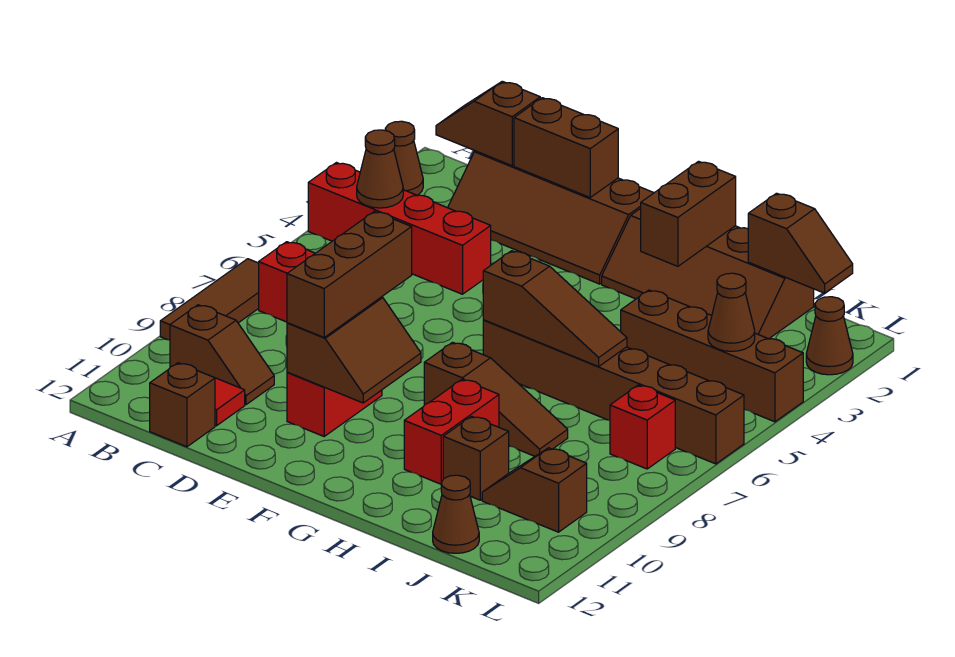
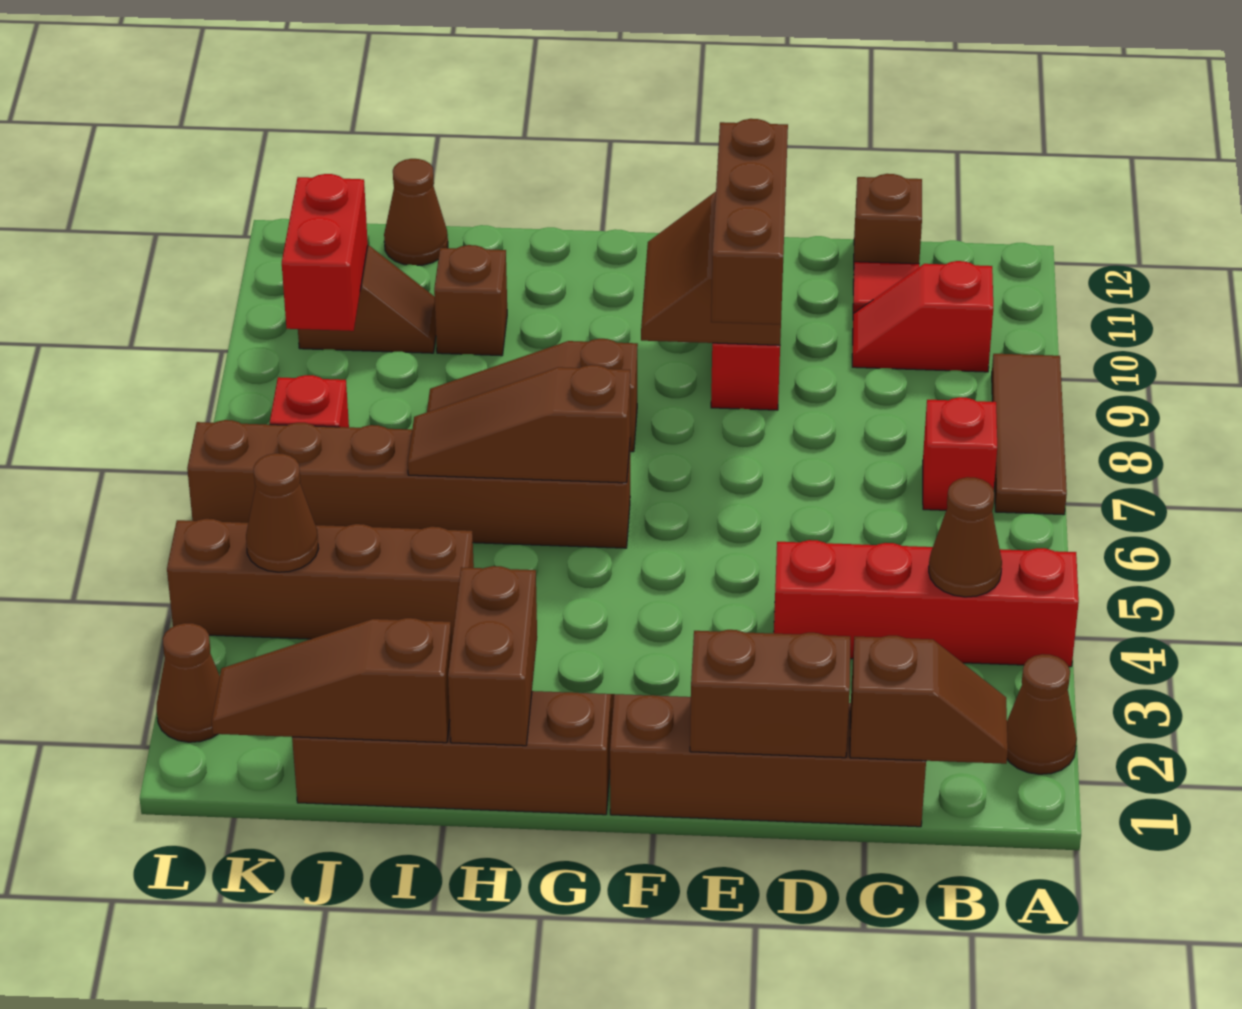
brown 1x2 slope [170,305,274,405] -> red 1x2 slope [852,261,993,372]
red 1x2 brick [404,379,499,484] -> red 1x2 brick moved to [282,174,368,331]
brown 1x2 slope [748,193,853,293] -> brown 1x3 slope [212,618,452,743]

